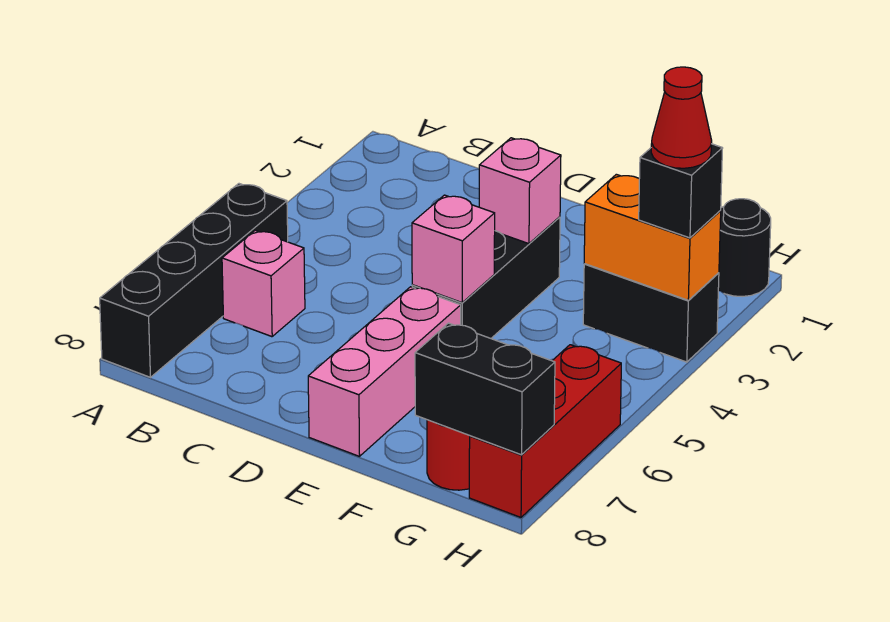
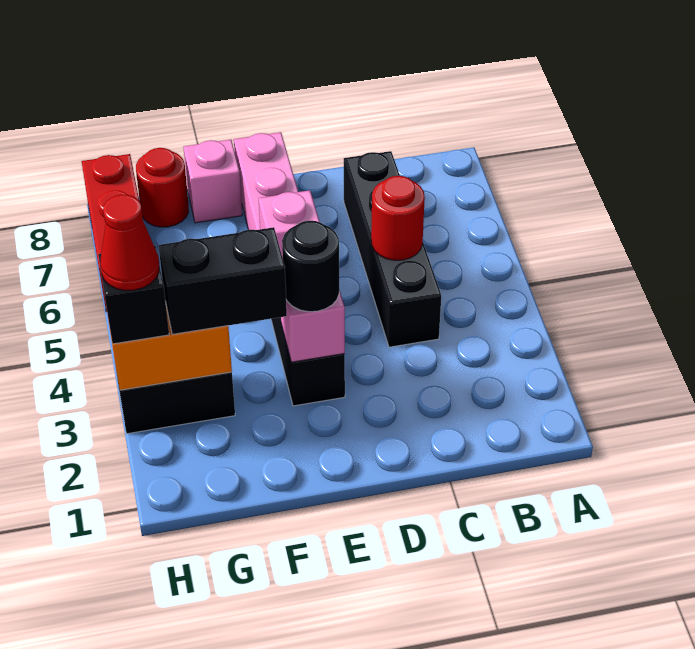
black 1x4 brick [100,184,288,377] -> black 1x4 brick moved to [344,151,441,347]
pink 1x1 brick [222,230,305,337] -> pink 1x1 brick moved to [184,140,242,223]
none -> red 1x1 round brick [371,176,425,260]
black 1x2 brick [415,323,555,455] -> black 1x2 brick moved to [158,227,287,334]
black 1x1 round brick [718,199,771,297] -> black 1x1 round brick moved to [282,221,339,312]

